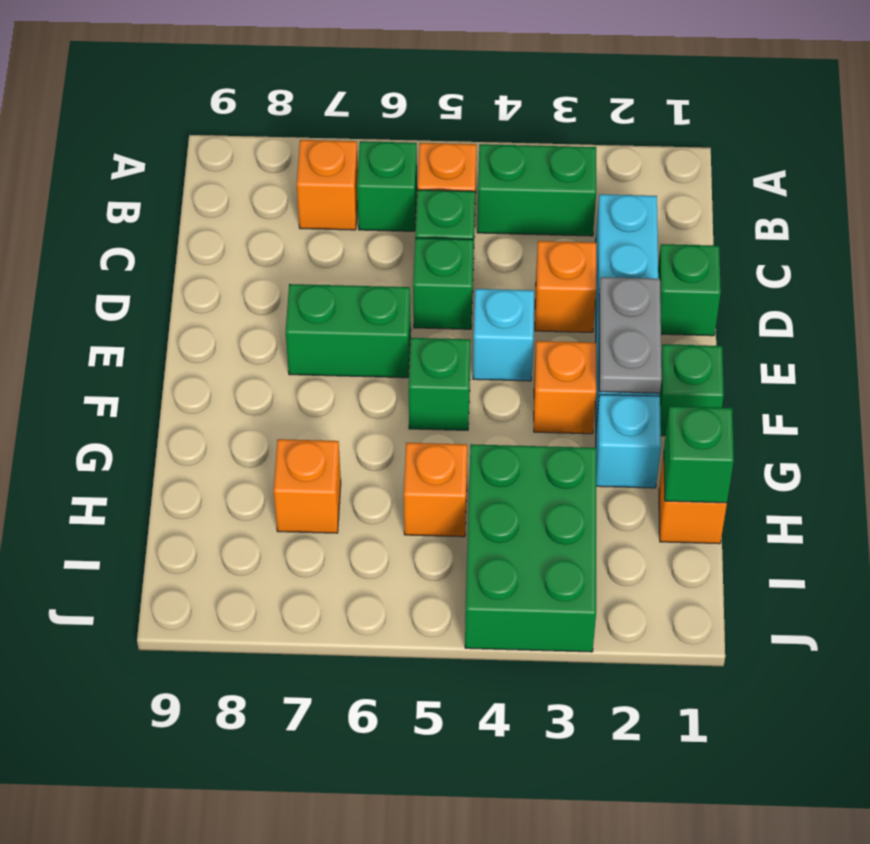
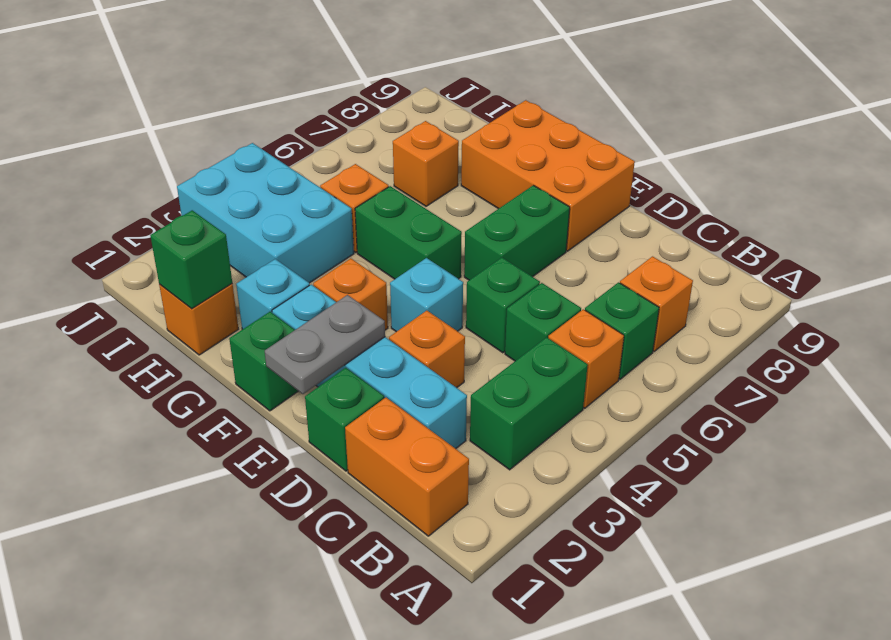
none -> orange 1x2 brick [345,398,469,536]
grey 1x2 plate [599,277,662,393] -> grey 1x2 plate turned to [265,295,385,394]
none -> orange 2x3 brick [461,100,635,251]
green 1x1 brick [409,338,471,430] -> green 1x2 brick [355,186,462,279]
green 2x3 brick [465,444,596,652] -> cyan 2x3 brick [177,143,354,283]

